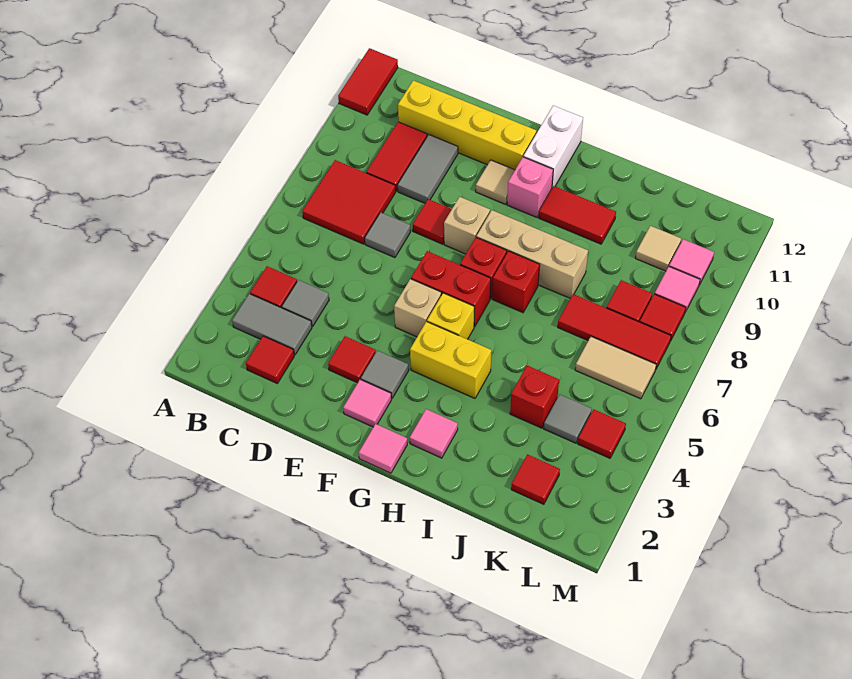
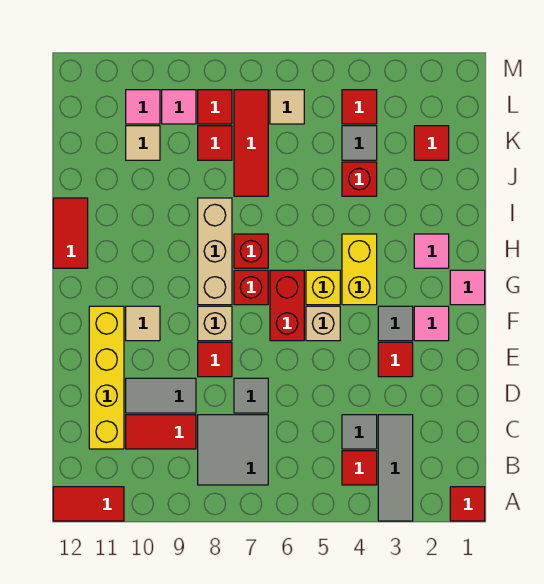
grey 1x2 tile [232,294,312,355] -> grey 1x3 tile [378,415,413,521]
red 2x2 tile [302,160,396,244] -> grey 2x2 tile [198,415,268,485]
red 1x1 tile [246,336,294,383] -> red 1x1 tile moved to [450,487,485,521]
pink 1x1 brick [507,157,553,217] -> none
white 1x2 brick [524,106,583,188] -> none
red 1x2 tile [539,186,616,244] -> red 1x2 tile moved to [53,198,88,268]
tan 1x2 tile [575,337,656,399] -> tan 1x1 tile [270,90,304,124]

